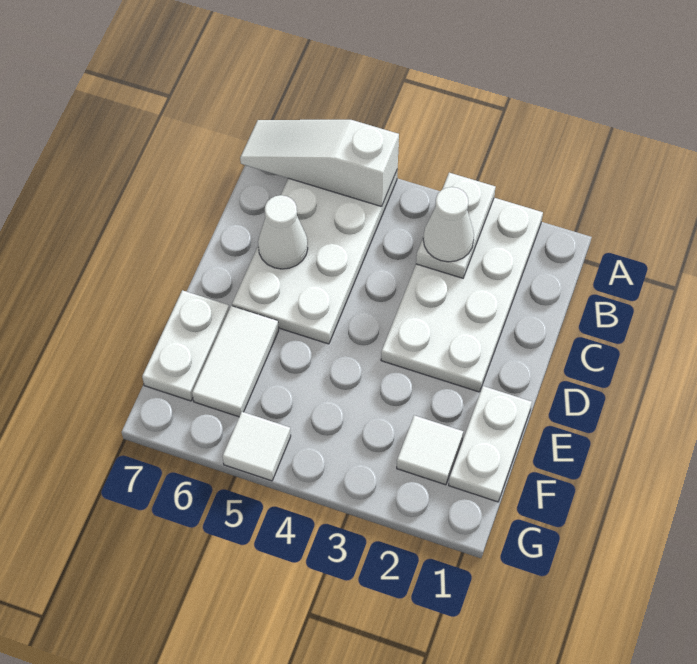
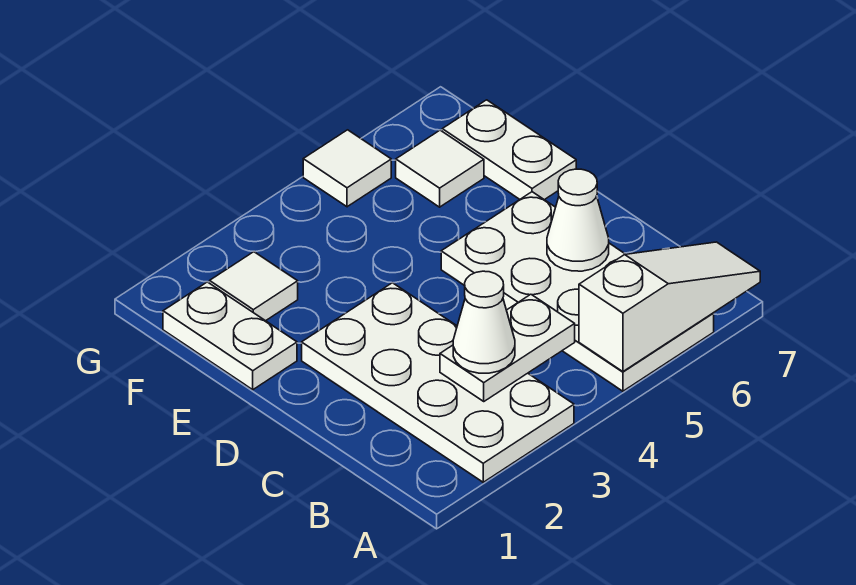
white 1x2 plate [416,173,495,278] -> white 1x2 plate turned to [440,294,575,401]
white 1x2 tile [192,306,279,417] -> white 1x1 tile [396,130,484,207]

